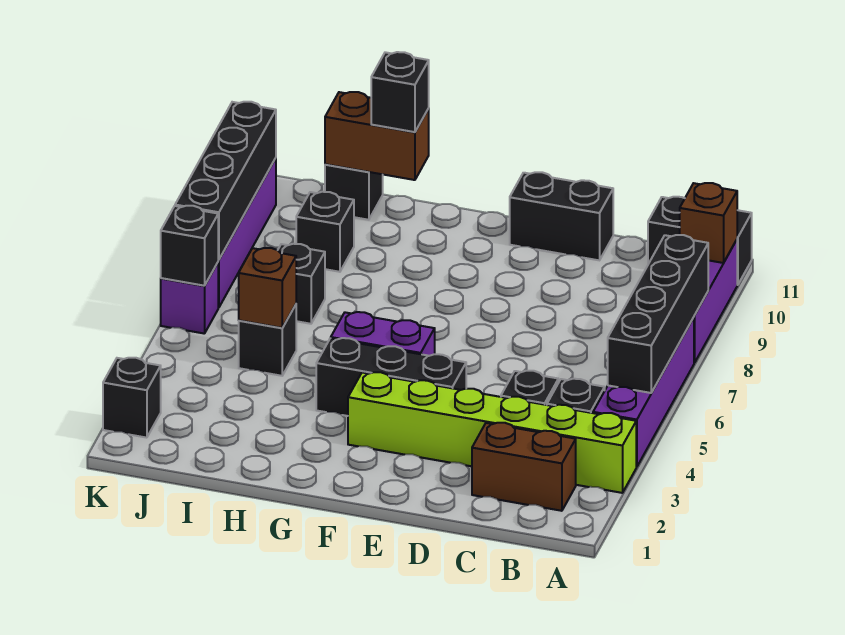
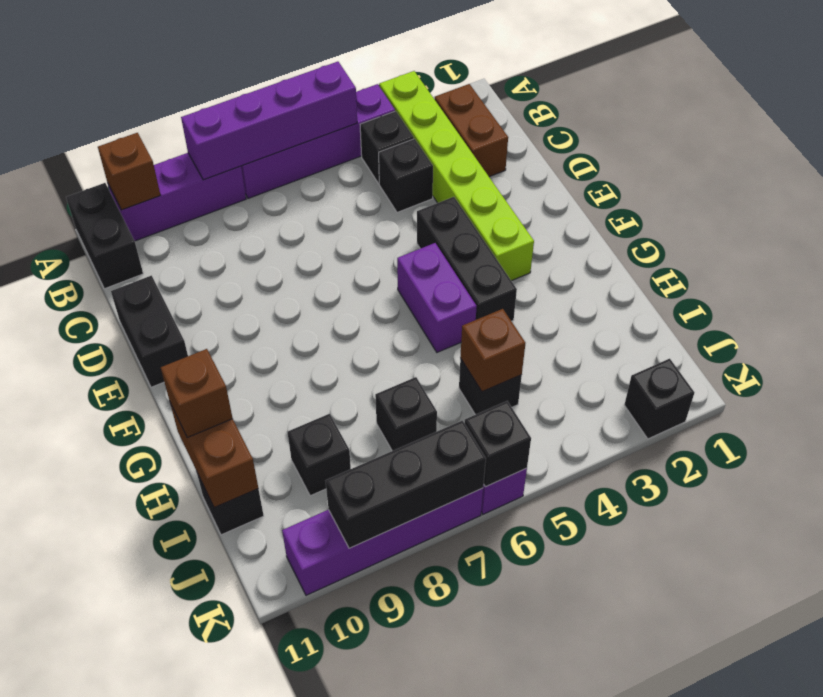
black 1x4 brick [608,235,708,393] -> purple 1x4 brick [181,62,357,180]
black 1x1 brick [371,52,429,132] -> brown 1x1 brick [161,349,233,438]
black 1x4 brick [175,102,276,260] -> black 1x3 brick [326,421,486,548]

